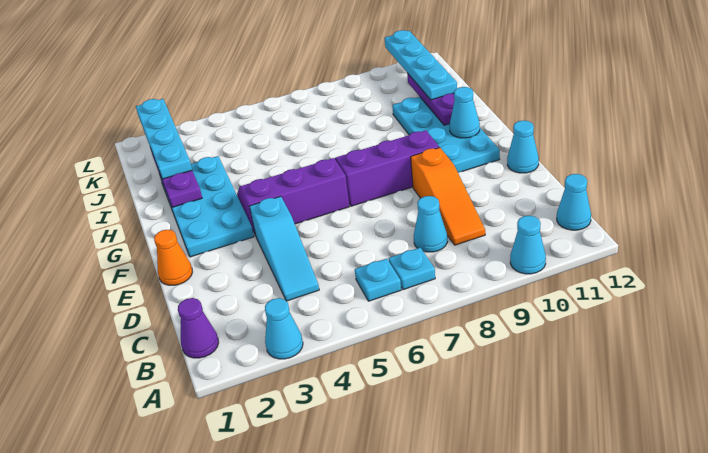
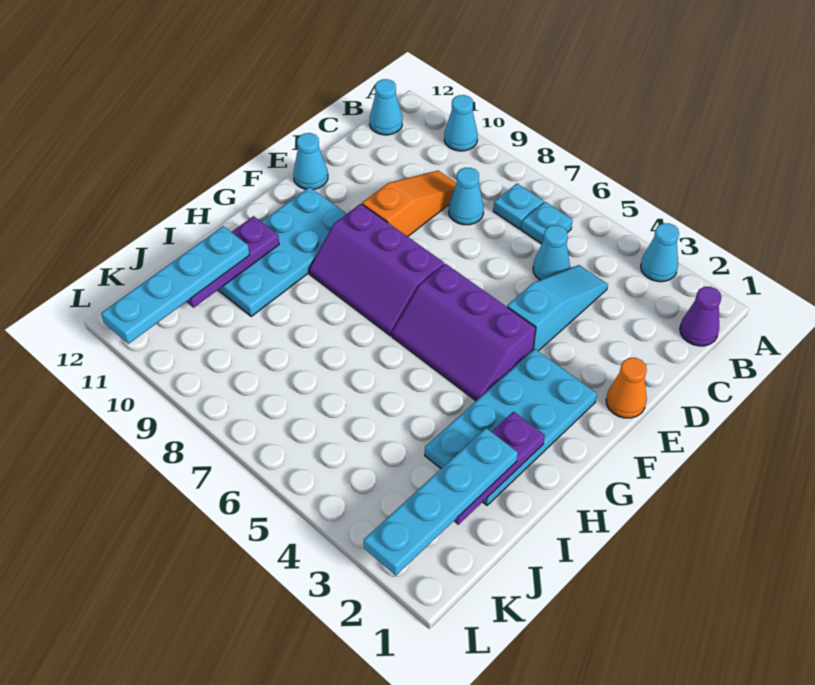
cyan 1x1 cone [450,87,480,138] -> cyan 1x1 cone moved to [533,225,570,280]

